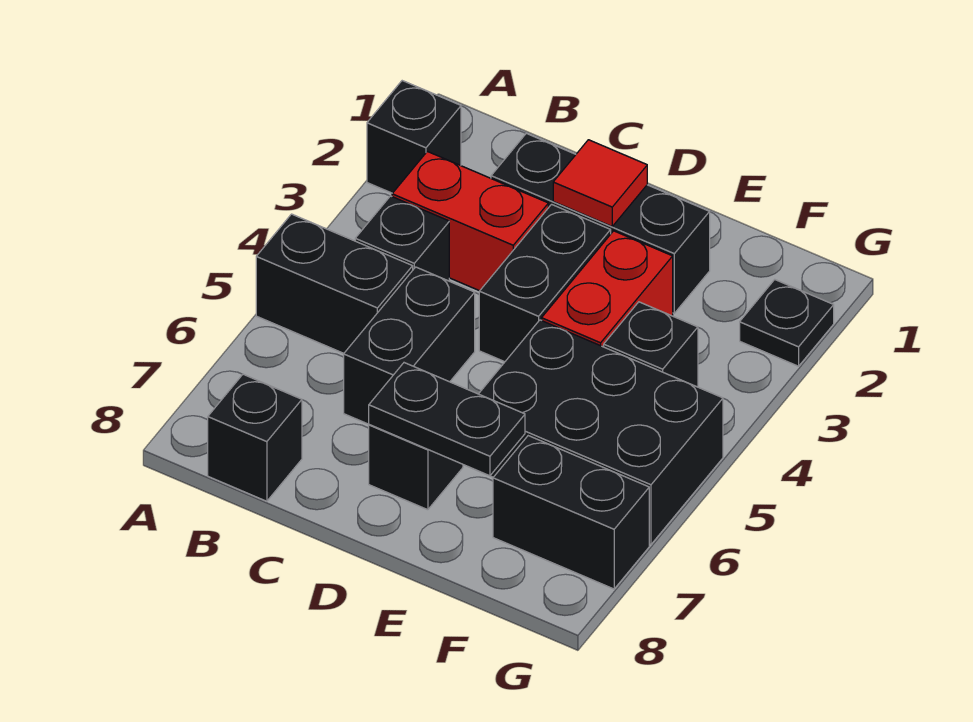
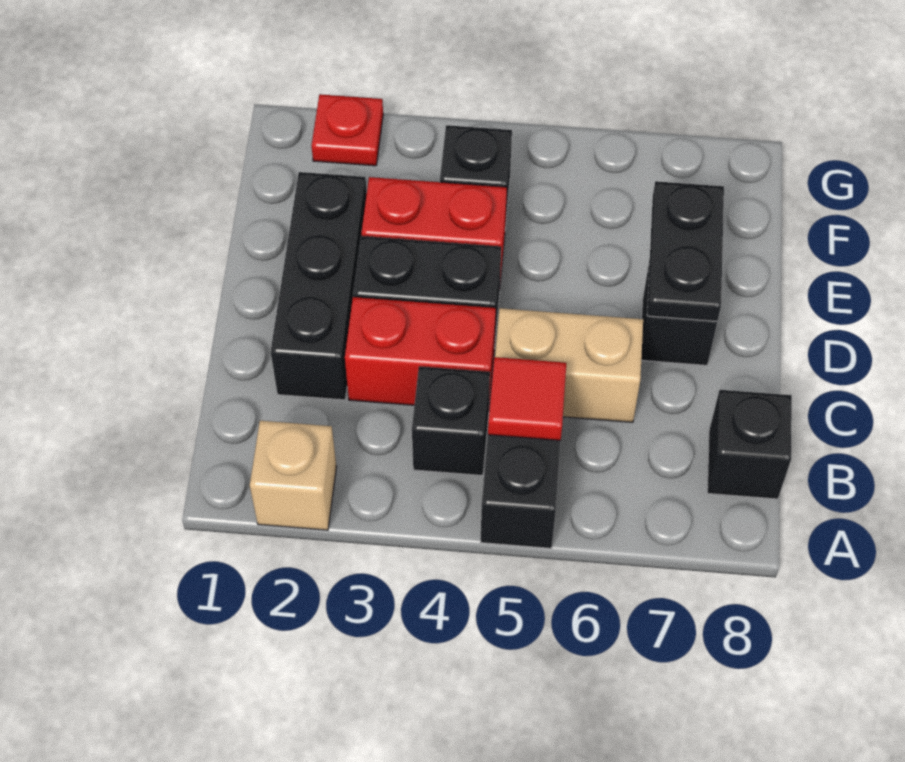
black 1x1 brick [367,81,461,193] -> tan 1x1 brick [250,421,336,530]
red 1x2 brick [392,151,548,291] -> red 1x2 brick turned to [345,297,496,405]
black 1x2 brick [344,267,475,424] -> tan 1x2 brick [495,308,643,422]
red 1x1 tile [553,140,647,226] -> red 1x1 tile moved to [488,357,566,441]
black 2x3 brick [479,320,723,544] -> none
black 1x2 brick [493,436,649,589] -> none
black 1x1 plate [740,280,834,366] -> red 1x1 plate [312,94,383,166]

